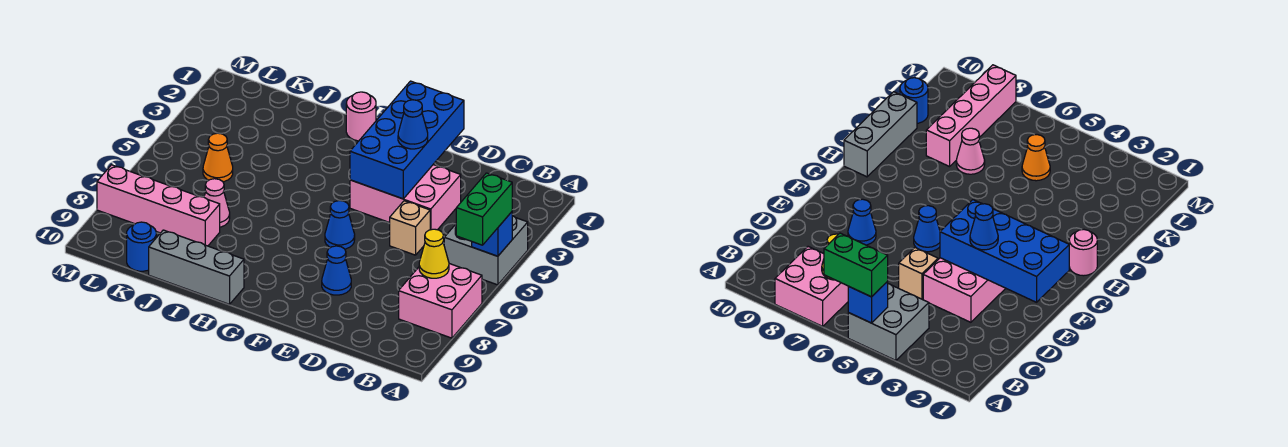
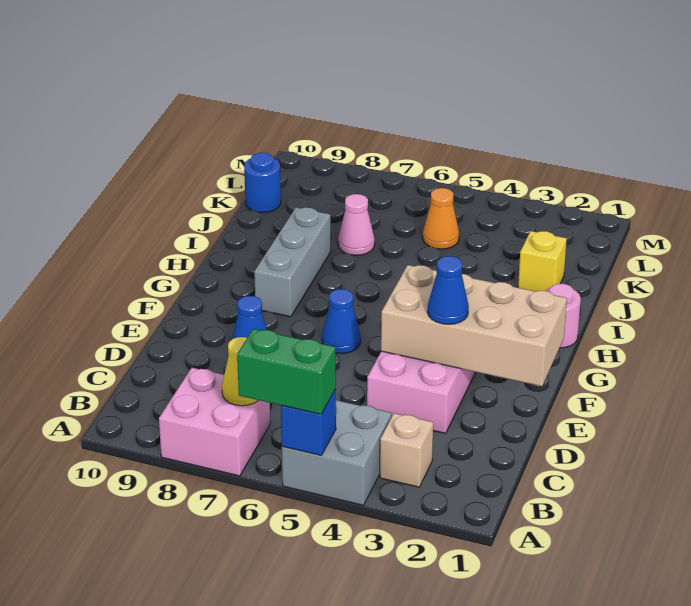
tan 1x1 brick [390,201,430,255] -> tan 1x1 brick moved to [380,413,433,487]
blue 2x4 brick [350,81,464,199] -> tan 2x4 brick [381,265,567,386]
grey 1x3 brick [149,230,244,304] -> grey 1x3 brick moved to [254,207,331,317]
none -> yellow 1x1 brick [518,231,567,291]
pink 1x4 brick [97,165,220,246] -> none

